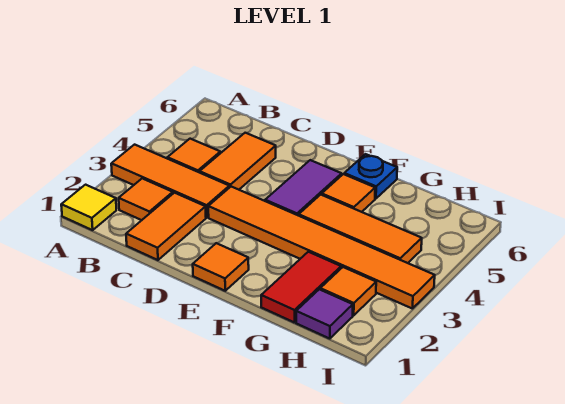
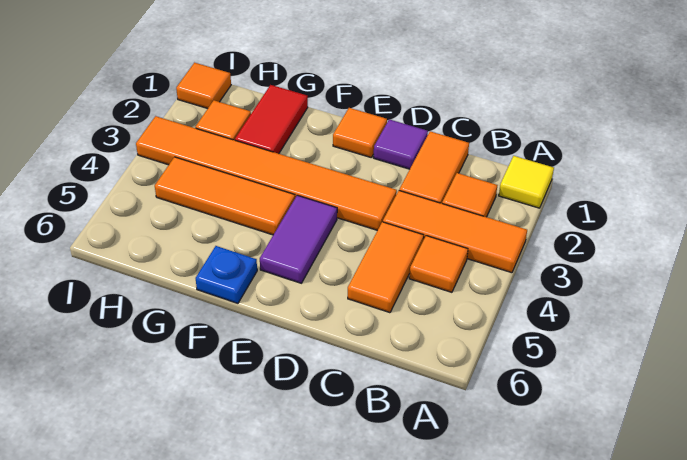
orange 1x1 tile [322,174,375,212] -> orange 1x1 tile moved to [176,63,231,109]
purple 1x1 tile [296,289,353,339] -> purple 1x1 tile moved to [374,119,428,169]

